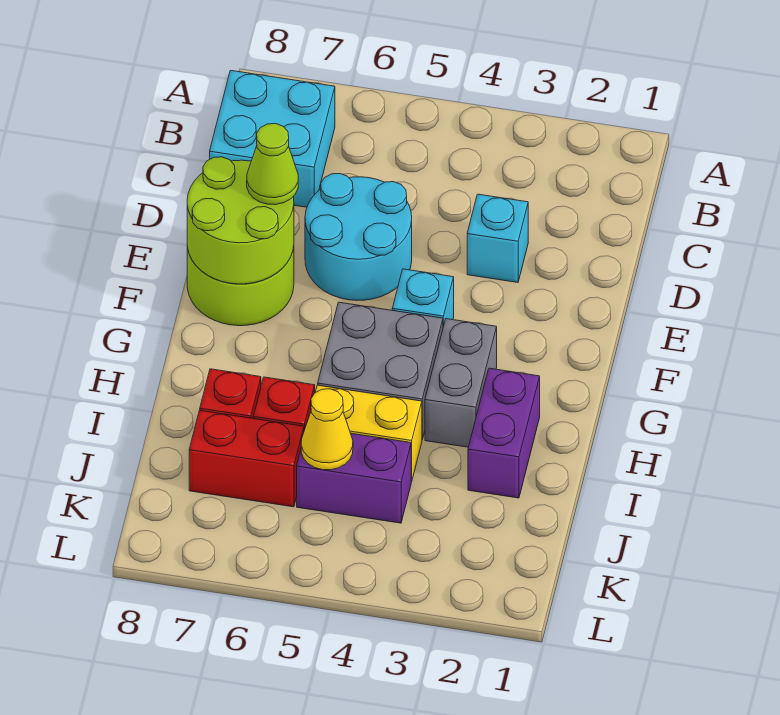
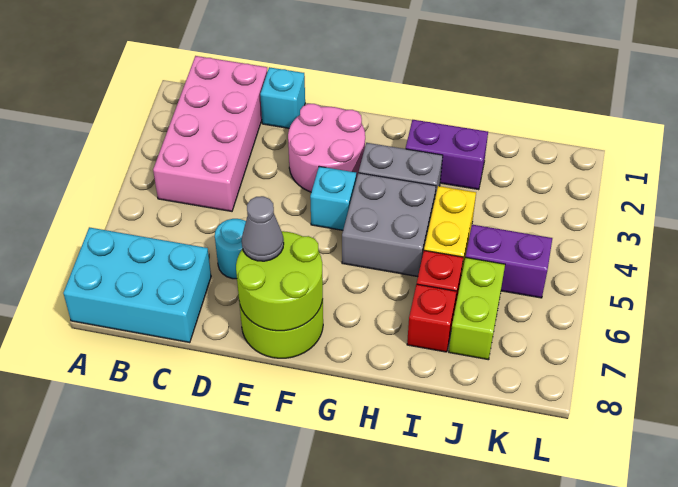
none -> pink 2x4 brick [153,56,268,211]
cyan 2x2 brick [210,70,335,207] -> cyan 2x3 brick [63,227,211,343]
cyan 1x1 brick [467,194,528,282] -> cyan 1x1 brick moved to [260,67,305,128]
cyan 2x2 round brick [305,174,412,301] -> cyan 1x1 round brick [215,219,246,279]
none -> pink 2x2 round brick [288,104,365,192]
lime 1x1 cone [247,124,298,205] -> grey 1x1 cone [242,196,284,261]
purple 1x2 brick [297,433,412,523] -> purple 1x2 brick turned to [466,225,552,298]
yellow 1x1 cone [301,389,353,470] -> none
red 1x2 brick [189,410,304,507] -> lime 1x2 brick [449,258,505,360]

